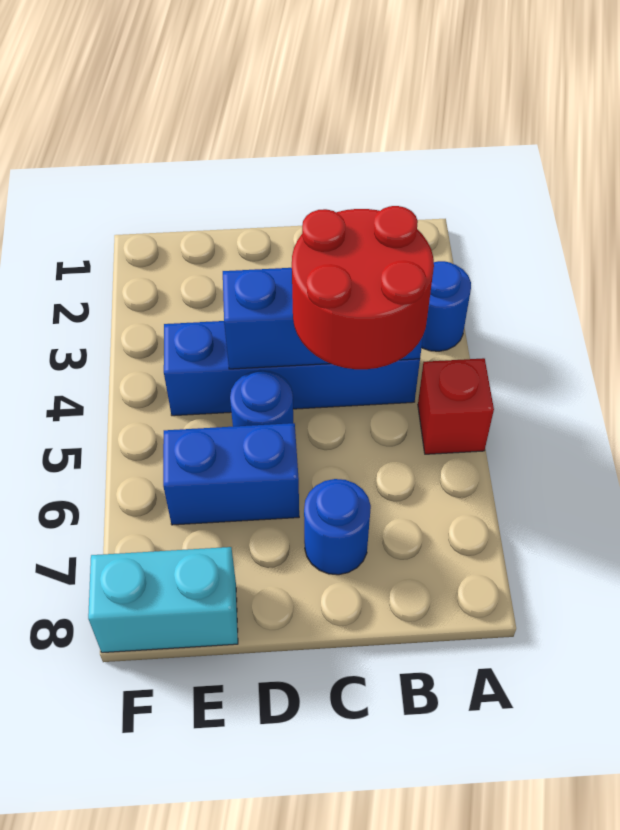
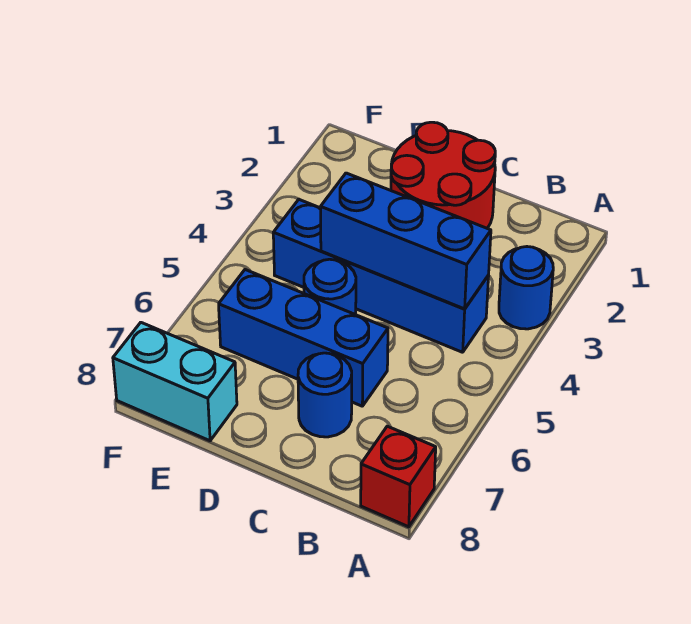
red 1x1 brick [418,358,494,454] -> red 1x1 brick moved to [361,426,436,527]
red 2x2 round brick [292,206,434,369] -> red 2x2 round brick moved to [391,122,495,228]
blue 1x2 brick [163,423,299,525] -> blue 1x3 brick [219,270,388,406]

